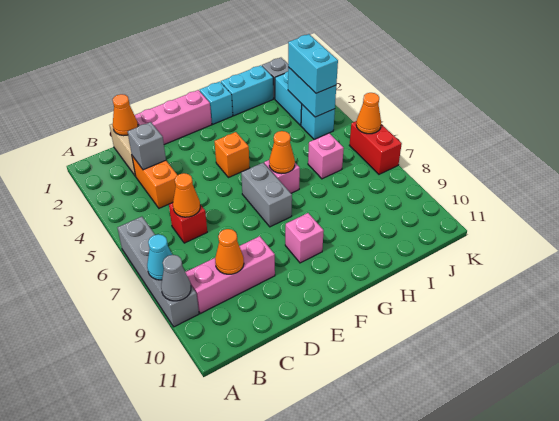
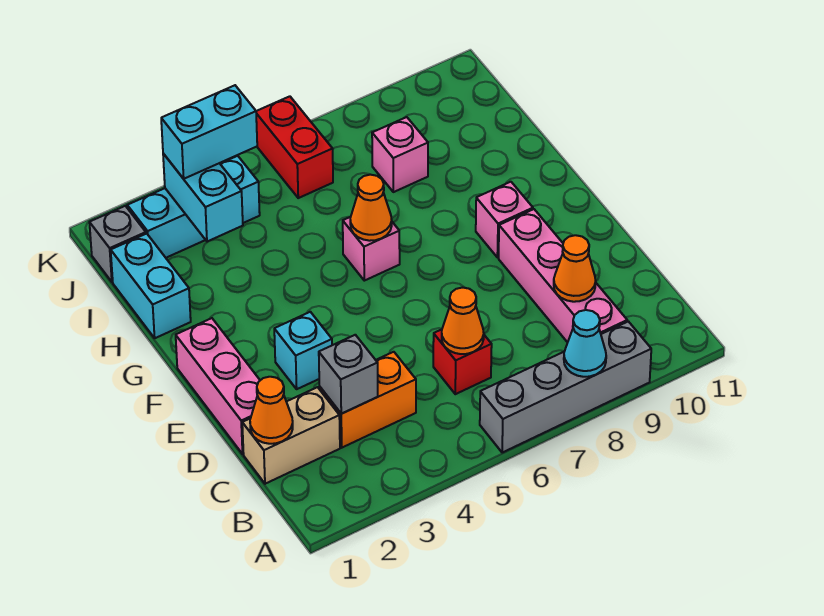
grey 1x1 cone [161,255,191,301] -> none
pink 1x3 brick [185,236,275,313] -> pink 1x4 brick [499,209,627,342]
orange 1x1 brick [215,132,250,178] -> none
grey 1x2 brick [241,163,292,227] -> none
cyan 1x1 brick [200,82,233,124] -> cyan 1x1 brick moved to [274,312,332,389]
pink 1x1 brick [308,133,344,179] -> pink 1x1 brick moved to [372,117,428,192]
cyan 1x2 brick [288,67,336,117] -> cyan 1x2 brick turned to [163,154,243,242]
red 1x2 brick [349,121,402,174] -> red 1x2 brick turned to [256,96,333,198]
orange 1x1 cone [356,93,381,134] -> none

